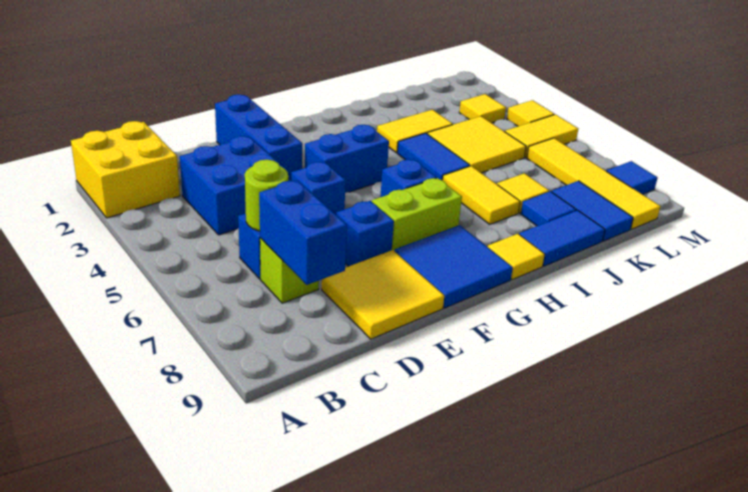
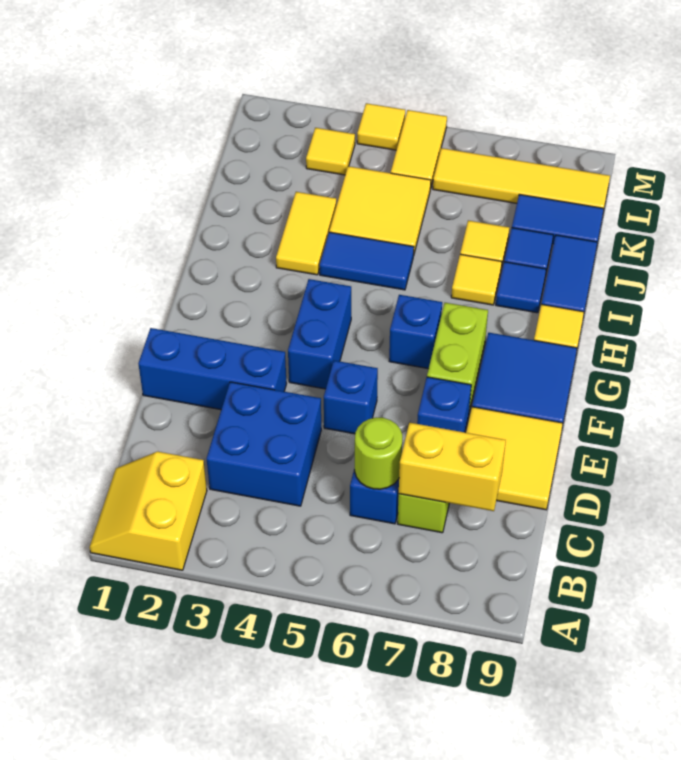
yellow 2x2 brick [71,121,180,218] -> yellow 2x2 slope [90,451,207,570]
blue 1x2 brick [259,180,347,285] -> yellow 1x2 brick [399,423,506,511]
yellow 1x2 tile [443,166,520,224] -> yellow 1x1 tile [451,254,502,305]
blue 1x1 tile [607,161,657,194] -> blue 1x1 tile moved to [496,262,546,313]

